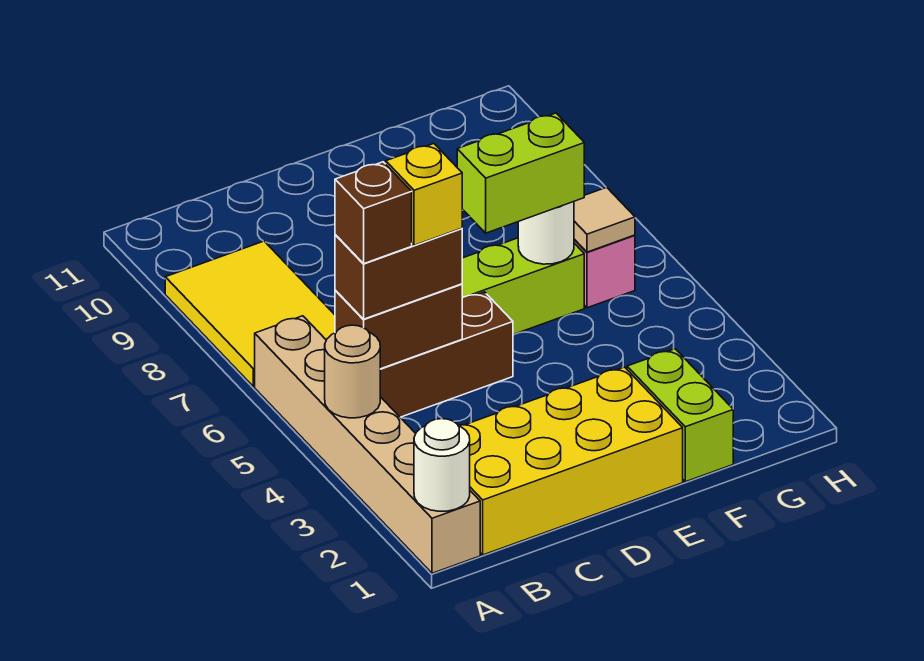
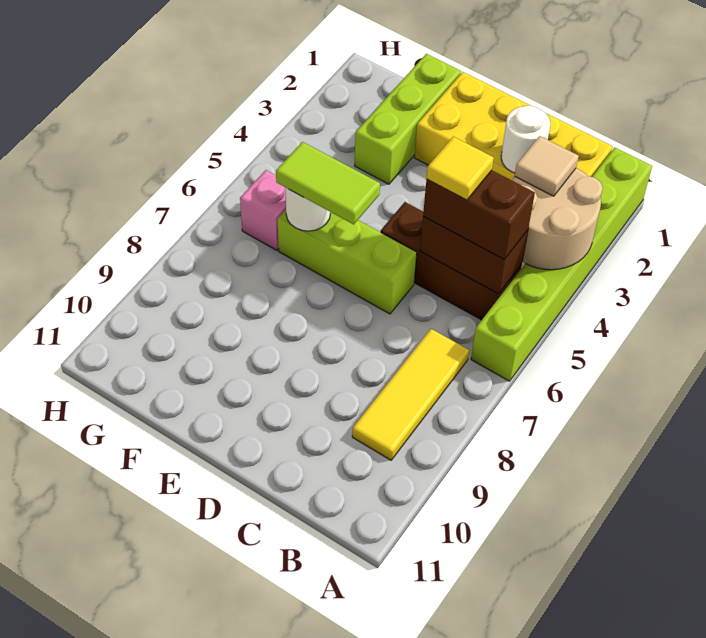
tan 1x6 brick [255,316,480,573] -> lime 1x6 brick [471,148,652,381]
white 1x1 round brick [414,419,470,511] -> white 1x1 round brick moved to [501,106,550,173]
tan 1x1 round brick [325,325,380,418] -> tan 2x2 round brick [512,168,603,270]
yellow 2x3 tile [165,241,335,386] -> yellow 1x3 tile [352,329,469,460]
brown 1x1 brick [335,162,412,263] -> none
yellow 1x1 brick [386,144,462,245] -> yellow 1x1 tile [427,137,494,200]
lime 1x2 brick [457,113,584,233] -> lime 1x2 tile [276,142,380,224]
lime 1x2 brick [627,349,733,482] -> lime 1x3 brick [355,54,461,184]
tan 1x1 tile [574,187,635,252] -> tan 1x1 tile moved to [515,136,579,196]

